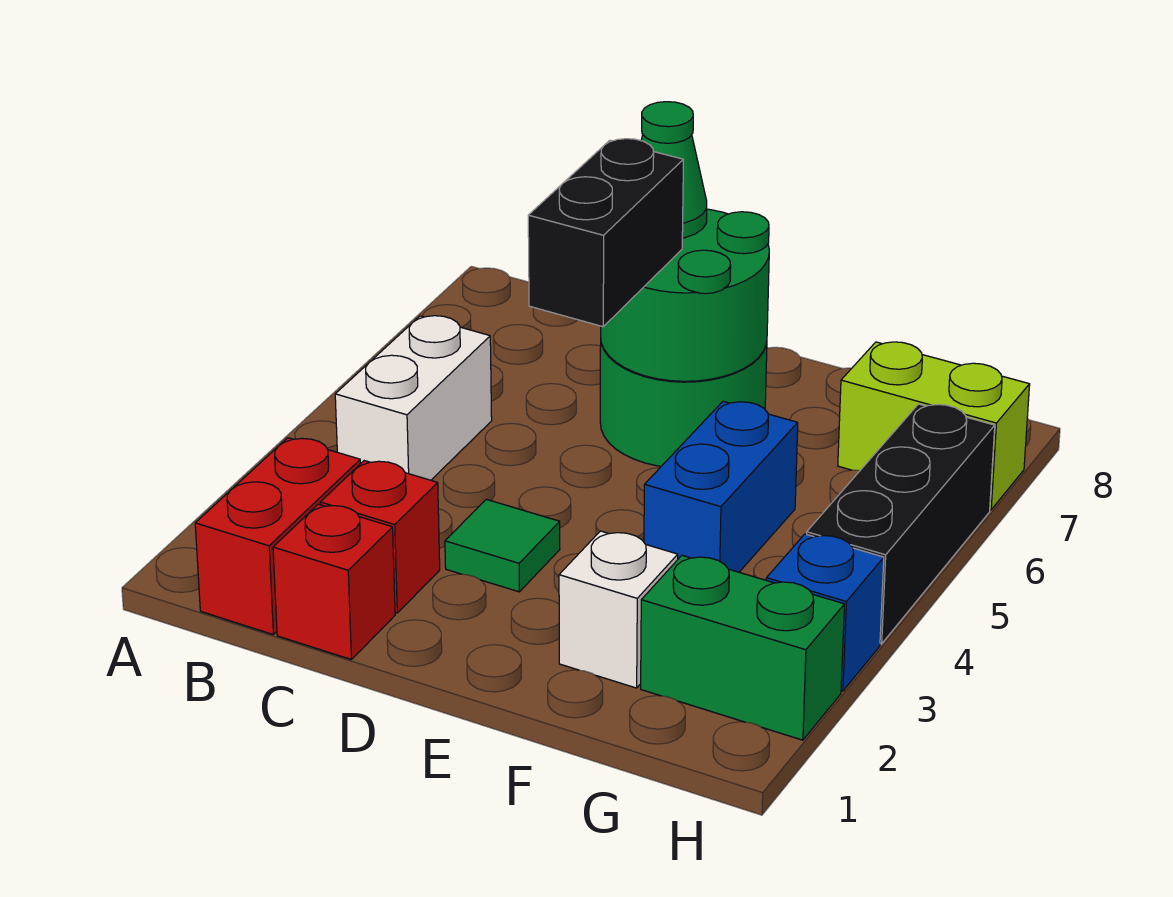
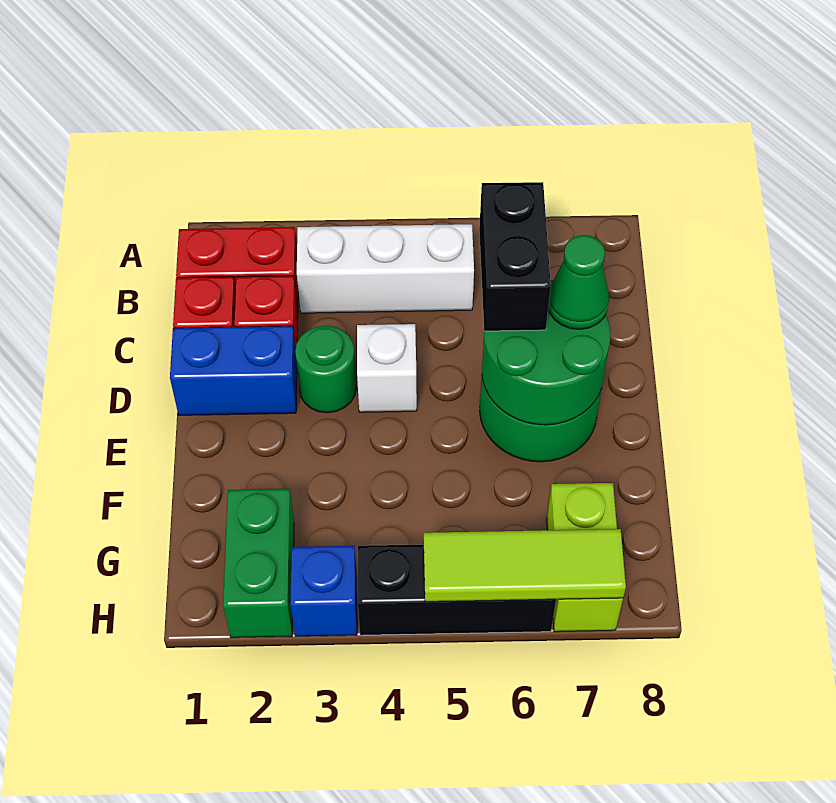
white 1x2 brick [335,316,492,480] -> white 1x3 brick [297,224,474,313]
green 1x1 tile [445,499,560,592] -> green 1x1 round brick [295,326,356,413]
black 1x2 brick [528,139,683,327] -> black 1x2 brick turned to [479,182,551,331]
white 1x1 brick [559,531,678,688] -> white 1x1 brick moved to [357,324,417,412]
blue 1x2 brick [644,401,798,572] -> blue 1x2 brick moved to [170,326,297,415]
none -> lime 1x3 tile [424,529,626,602]

